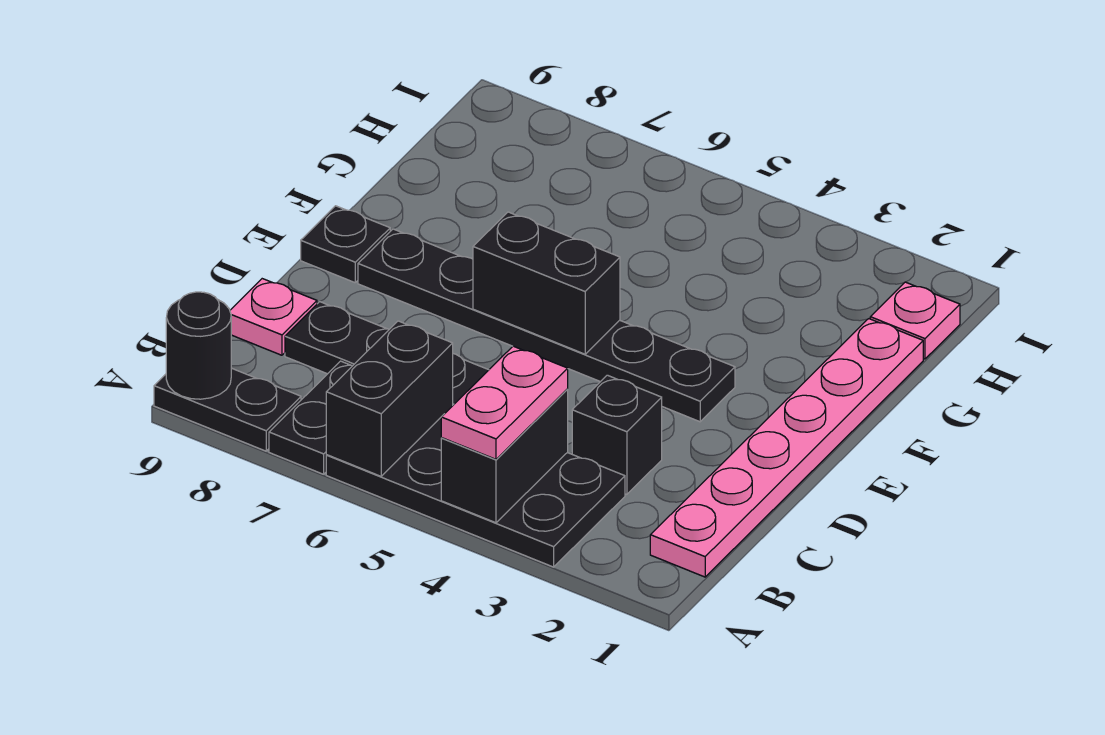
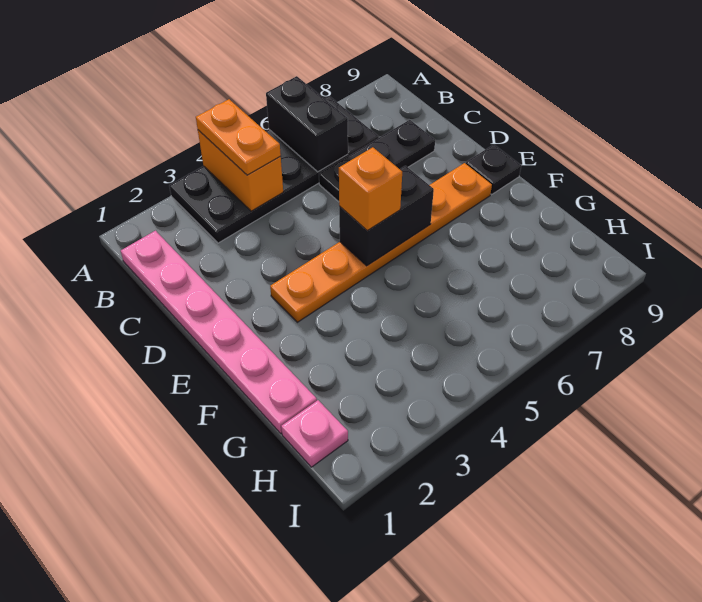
black 1x2 brick [441,390,568,523] -> orange 1x2 brick [198,130,283,211]
pink 1x2 plate [441,346,568,459] -> orange 1x2 plate [196,99,281,175]
black 1x2 plate [154,368,301,451] -> none
black 1x1 round brick [166,292,231,399] -> none
black 1x1 brick [572,375,662,494] -> none
pink 1x1 plate [230,279,317,355] -> none
black 1x6 plate [358,229,735,422] -> orange 1x6 plate [270,163,492,322]
none -> orange 1x1 brick [339,147,402,231]

